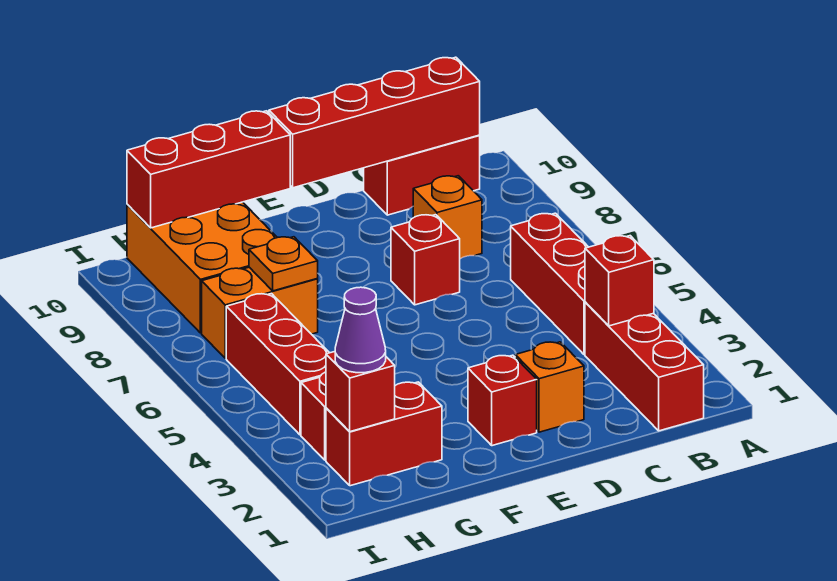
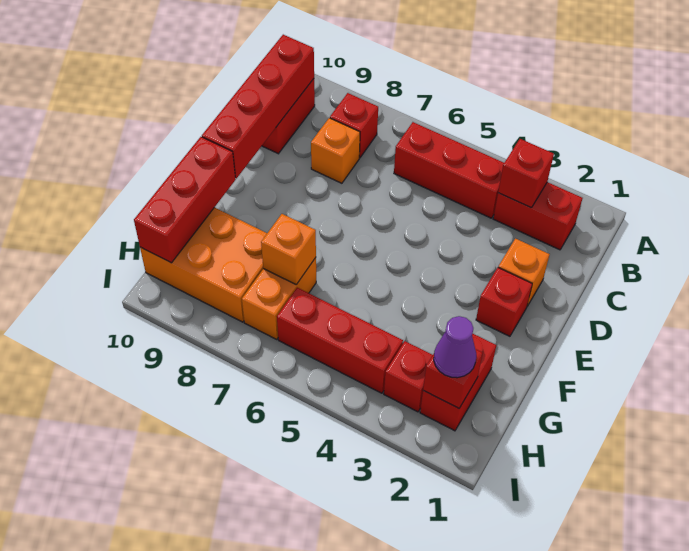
red 1x3 brick [585,302,704,431] -> red 1x2 brick [493,182,582,250]
red 1x1 brick [391,215,460,305] -> red 1x1 brick moved to [330,93,378,158]
orange 1x1 plate [249,237,318,291] -> orange 1x1 brick [261,214,316,285]

